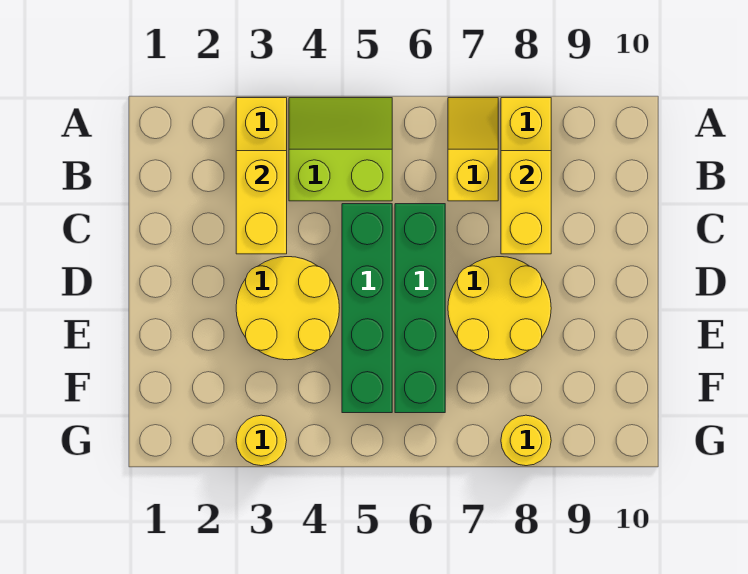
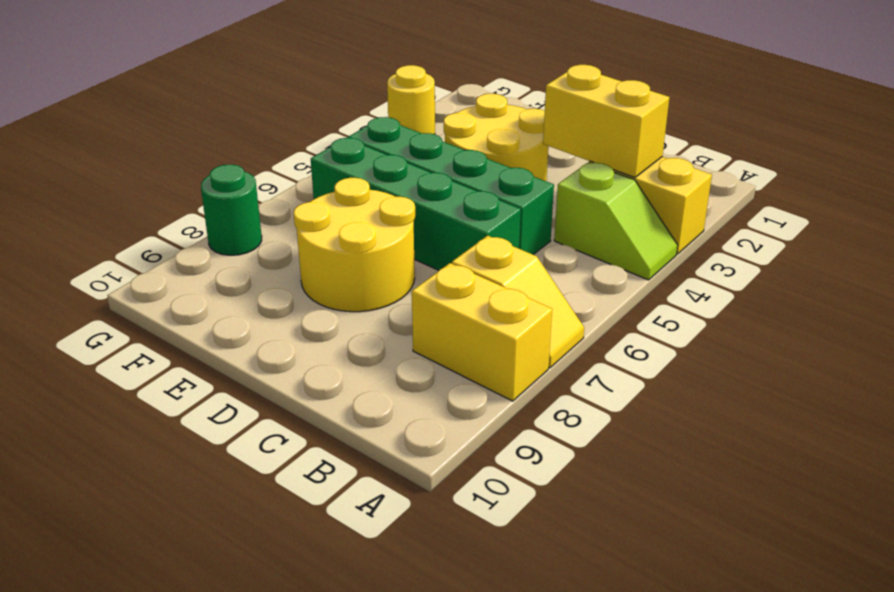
lime 2x2 slope [289,98,392,201] -> lime 1x2 slope [554,163,678,280]
yellow 1x2 brick [501,151,551,254] -> none
yellow 1x1 round brick [501,415,551,466] -> green 1x1 round brick [201,164,262,255]

